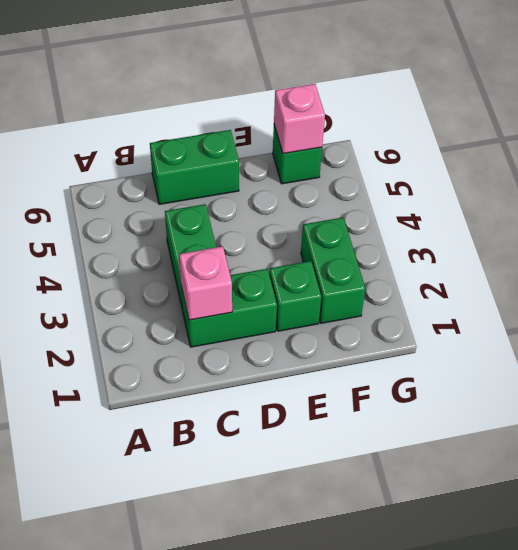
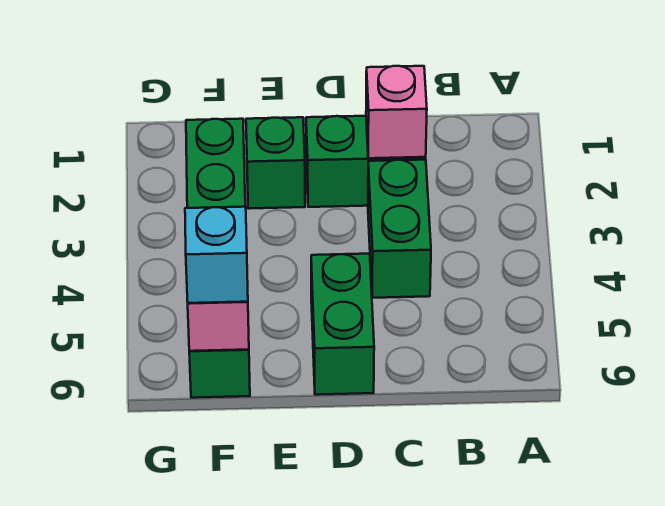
green 1x2 brick [150,130,239,204] -> green 1x2 brick turned to [311,254,374,395]
none -> cyan 1x1 brick [185,207,248,303]

